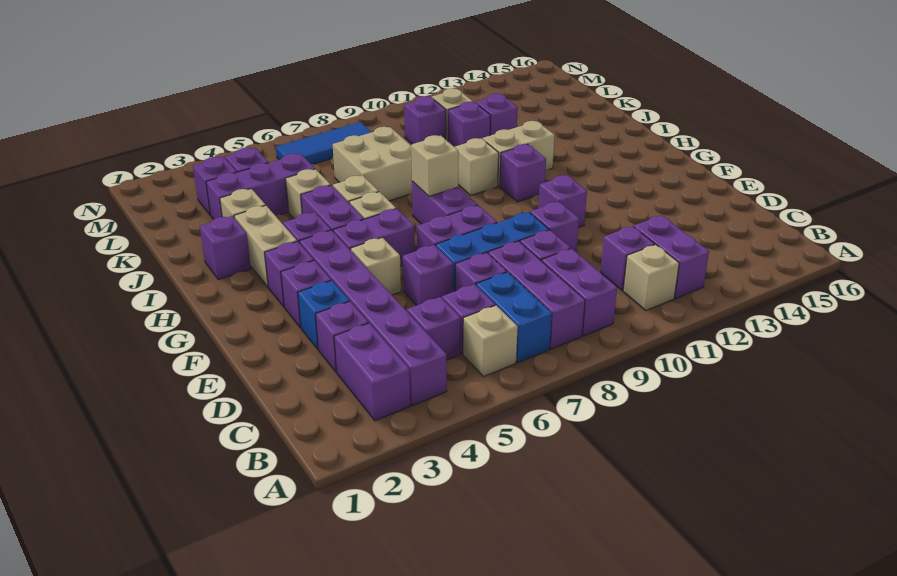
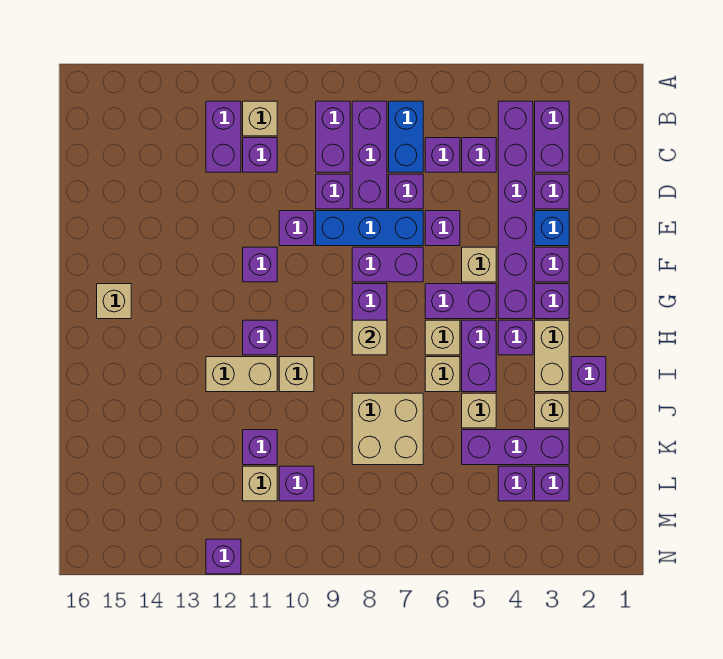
tan 1x1 brick [463,305,518,377] -> tan 1x1 brick moved to [97,284,131,319]
purple 1x1 brick [475,94,518,135] -> purple 1x1 brick moved to [206,539,241,574]
blue 1x3 tile [276,122,371,164] -> none

